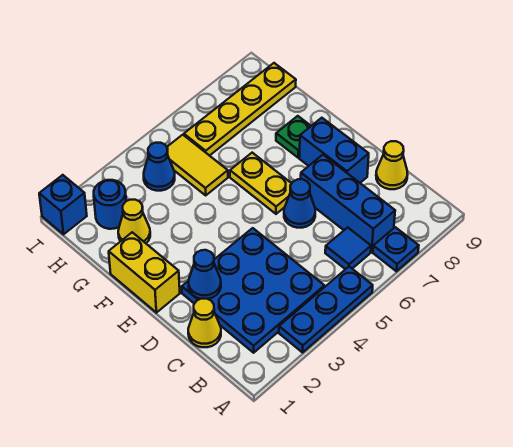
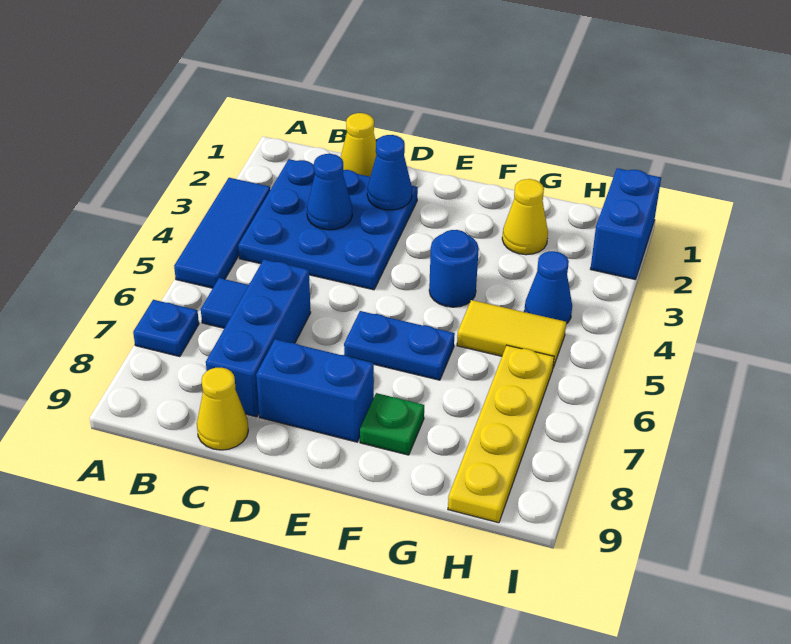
blue 1x3 plate [279,267,373,352] -> blue 1x3 tile [174,178,270,288]
blue 1x3 brick [301,155,395,252] -> blue 1x3 brick turned to [206,259,311,417]
blue 1x1 cone [284,179,315,228] -> blue 1x1 cone moved to [307,154,352,230]
yellow 1x2 brick [109,232,180,313] -> none
yellow 1x2 plate [230,153,292,214] -> blue 1x2 plate [344,311,455,380]
blue 1x1 round brick [94,180,126,229] -> blue 1x1 round brick moved to [429,230,479,307]
blue 1x1 brick [39,175,87,234] -> blue 1x2 brick [591,168,661,279]

